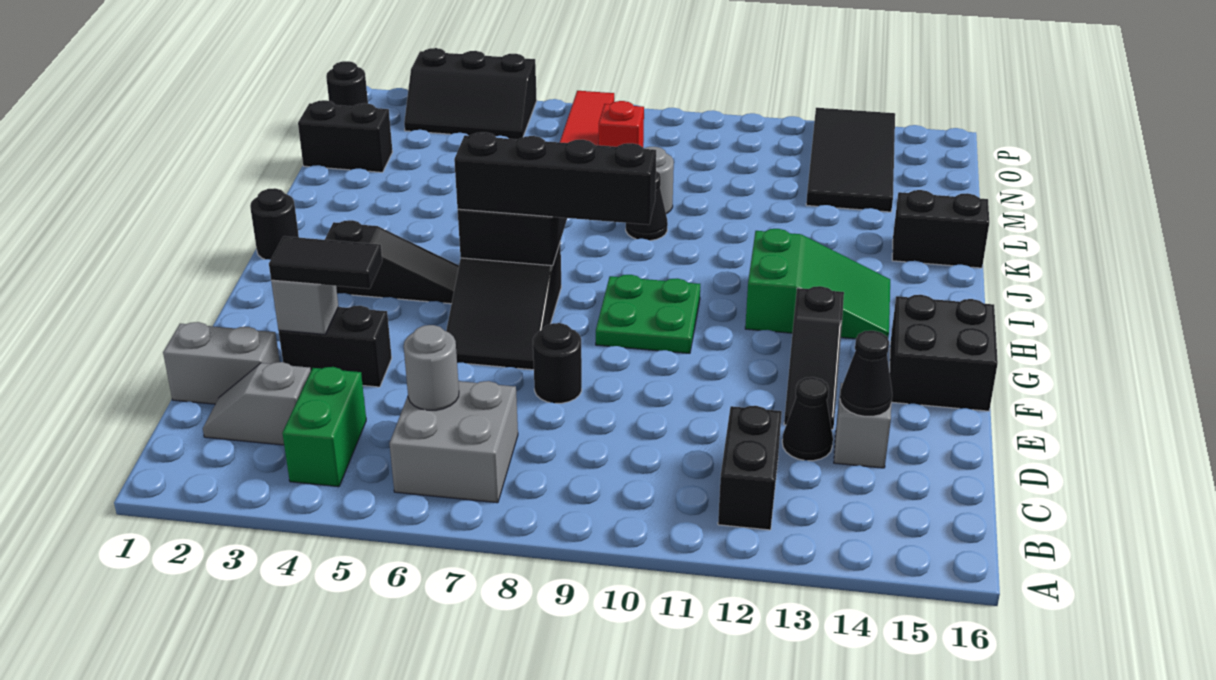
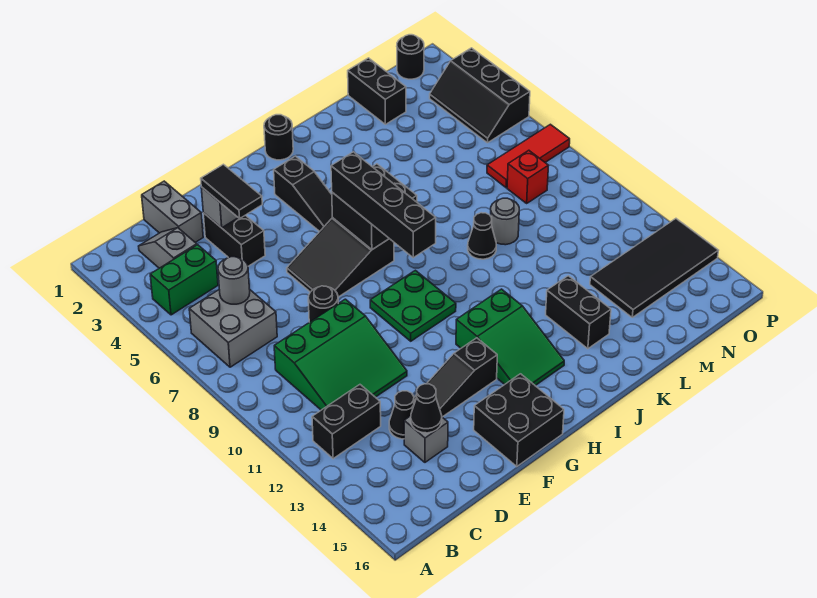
none -> green 3x3 slope [274,299,407,410]
black 1x2 brick [892,190,989,268] -> black 1x2 brick moved to [546,276,611,349]

